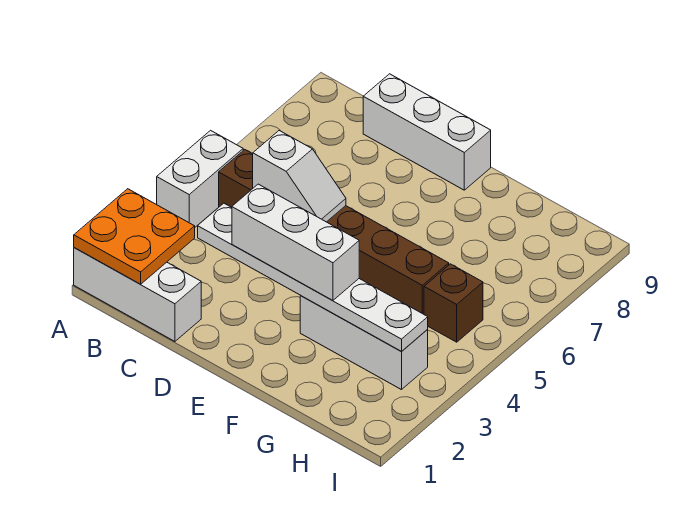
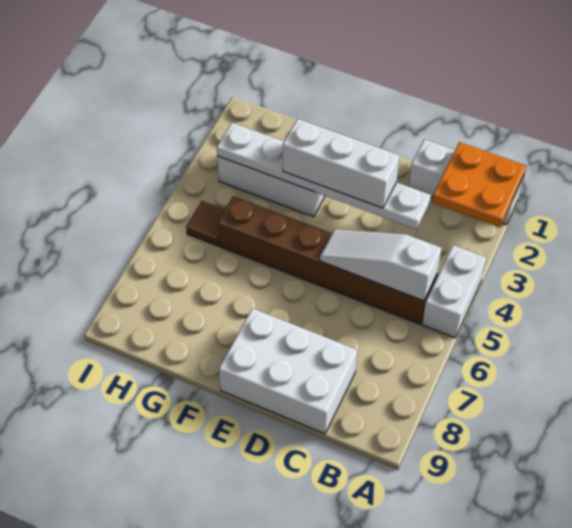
white 1x2 slope [253,131,346,222] -> white 1x3 slope [320,229,442,301]
white 1x3 brick [363,74,491,190] -> white 2x3 brick [219,308,357,434]
brown 1x1 brick [424,264,483,342] -> brown 1x1 tile [186,201,225,246]

